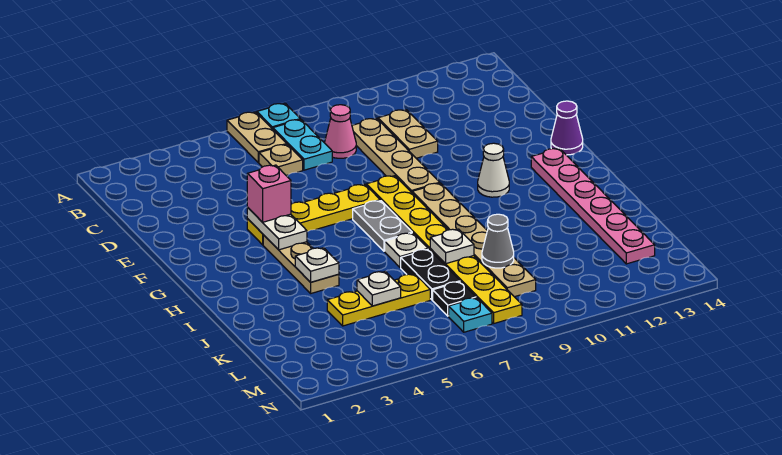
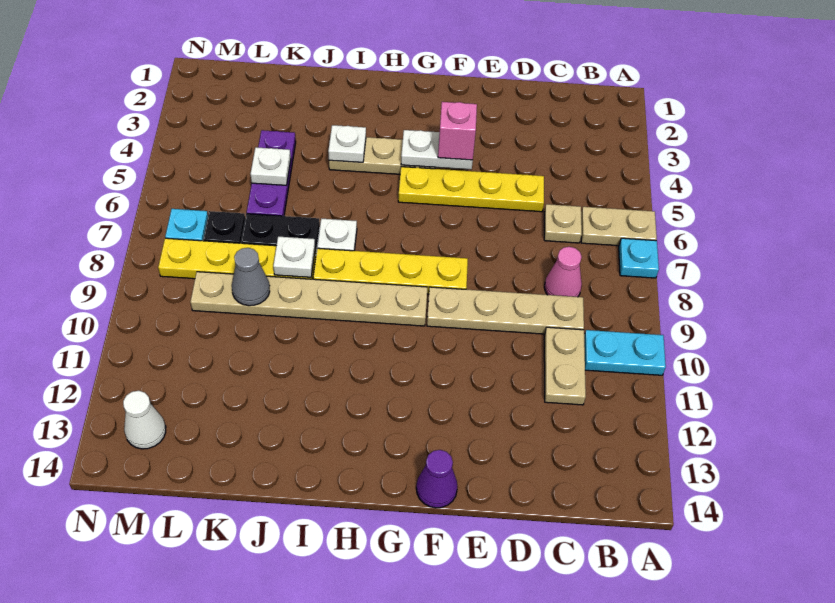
cyan 1x2 plate [273,120,332,170] -> cyan 1x2 plate moved to [584,330,666,375]
tan 1x2 plate [378,110,438,158] -> tan 1x2 plate turned to [544,327,586,405]
yellow 1x4 plate [247,184,380,245] -> yellow 1x4 plate turned to [398,167,544,212]
grey 1x2 plate [353,201,412,251] -> none
white 1x1 cone [478,143,509,197] -> white 1x1 cone moved to [123,391,166,449]
pink 1x6 plate [531,148,655,264] -> none
yellow 1x3 plate [327,274,430,326] -> purple 1x3 plate [247,130,296,216]

